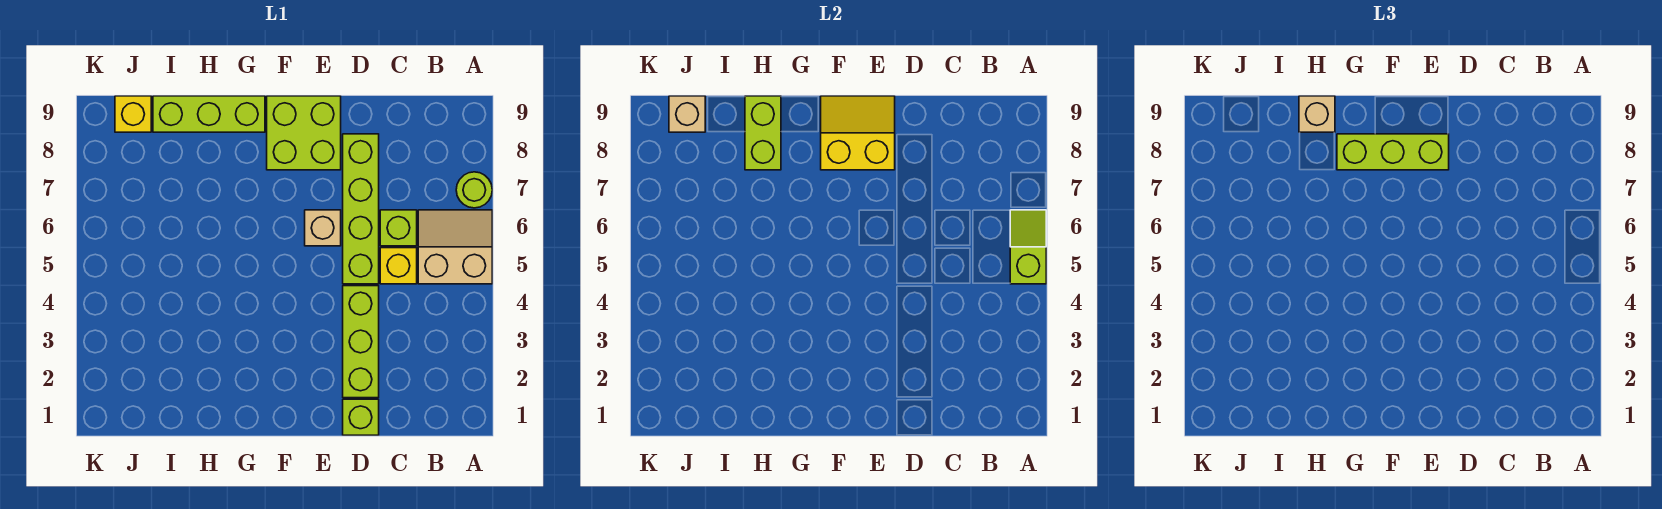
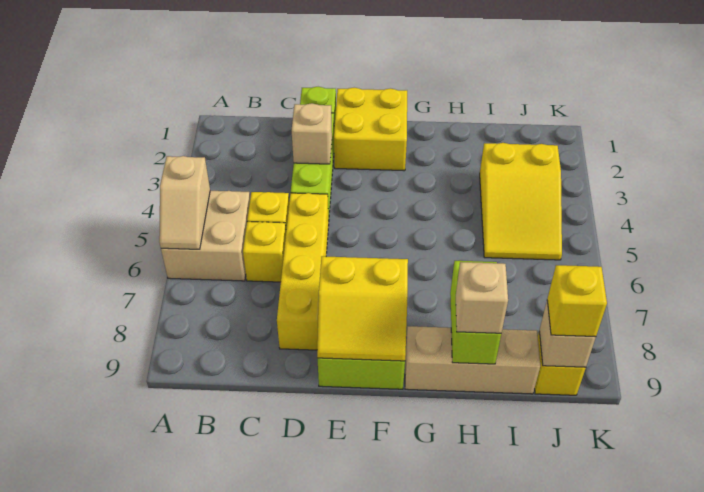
tan 2x2 slope [418,210,492,284] -> tan 2x2 brick [161,191,250,281]
lime 1x2 slope [1010,210,1046,284] -> tan 1x2 slope [159,156,210,249]
lime 1x1 round brick [456,172,492,208] -> none
lime 1x1 brick [380,210,417,246] -> yellow 1x1 brick [243,222,286,282]
lime 1x4 brick [343,134,379,284] -> yellow 1x4 brick [277,193,329,350]
none -> yellow 2x2 brick [334,88,407,171]
tan 1x1 brick [305,210,341,246] -> tan 1x1 brick moved to [292,103,332,164]
lime 1x3 brick [1337,134,1449,170] -> none
lime 1x3 brick [153,96,265,132] -> tan 1x3 brick [405,326,540,394]
none -> yellow 2x3 slope [480,143,562,260]
none -> yellow 1x1 brick [547,265,607,337]

